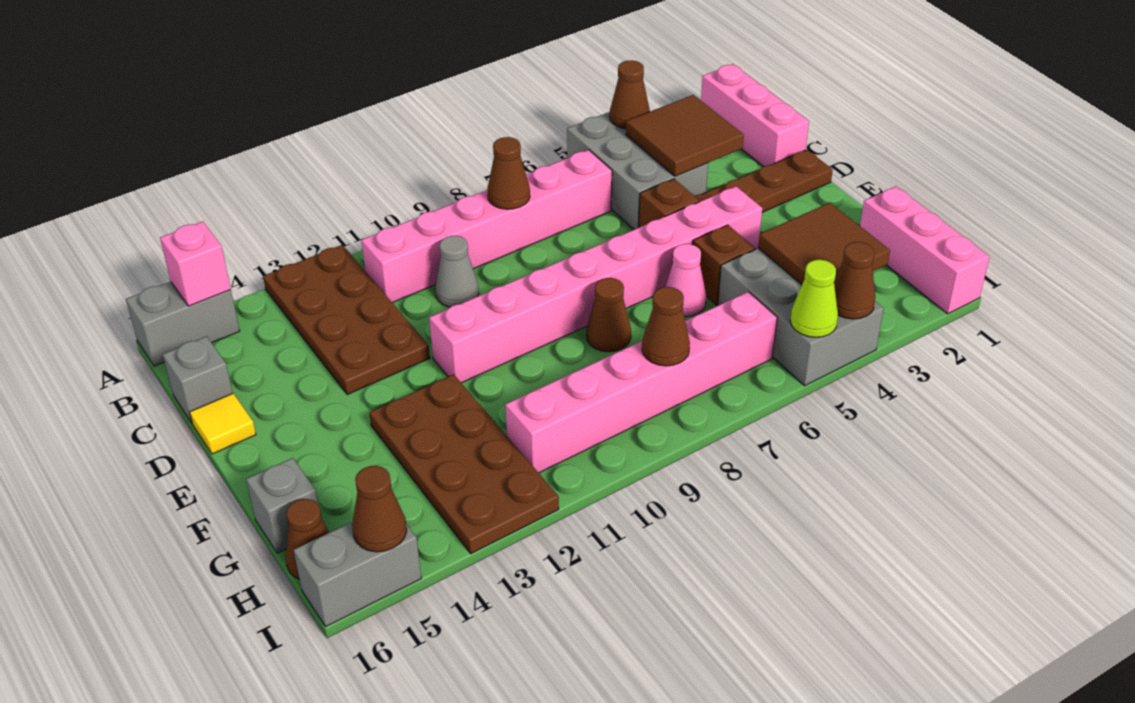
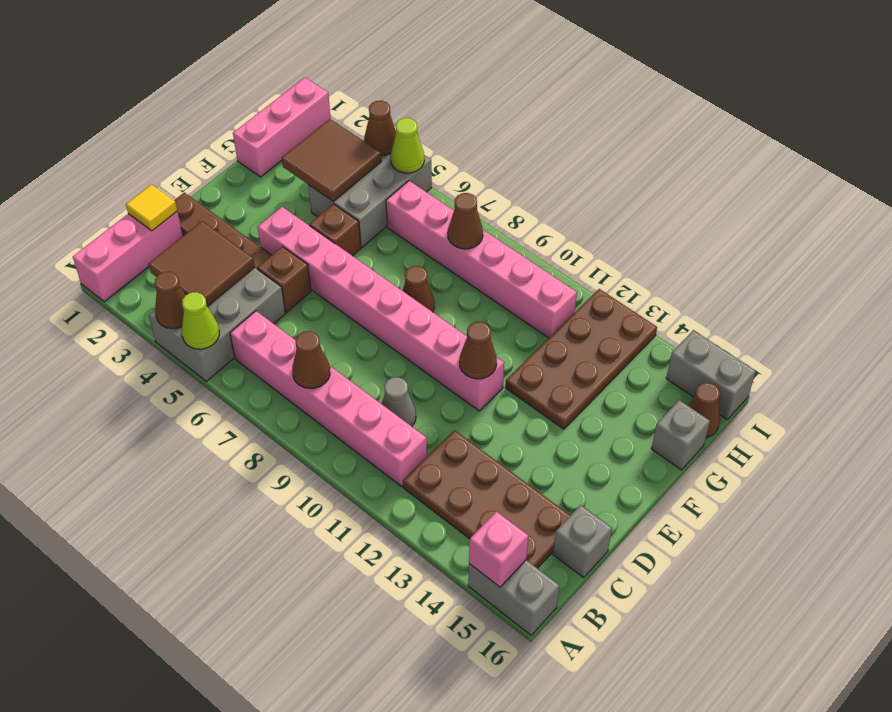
none -> lime 1x1 cone [182,292,219,349]
brown 2x4 plate [263,245,430,395] -> brown 2x4 plate turned to [403,430,571,568]
yellow 1x1 tile [190,394,256,454] -> yellow 1x1 tile moved to [126,184,177,231]
pink 1x1 cone [665,244,706,317] -> none
brown 1x1 cone [352,466,407,552] -> brown 1x1 cone moved to [459,322,497,379]

